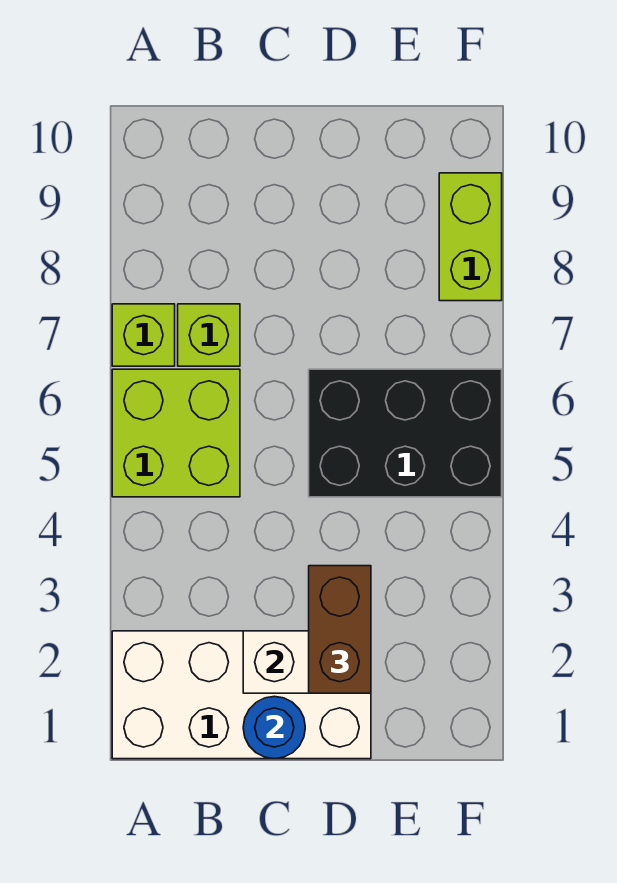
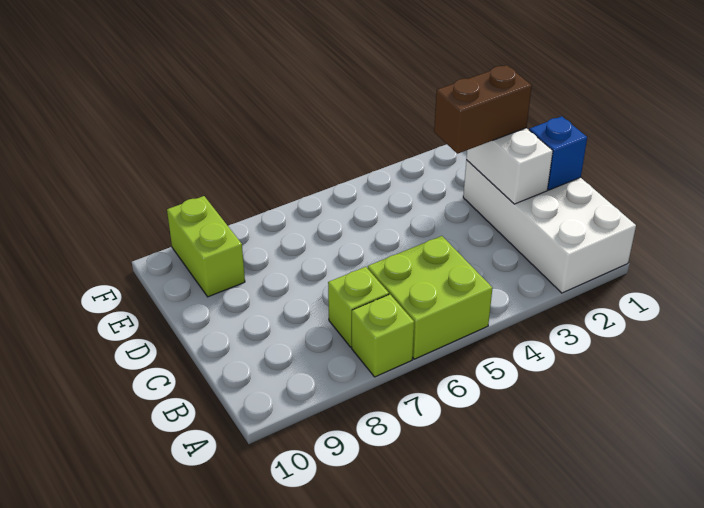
blue 1x1 round brick [243,696,305,759] -> blue 1x1 brick [529,116,587,190]
black 2x3 brick [309,369,502,497] -> none
lime 1x2 brick [439,173,502,301] -> lime 1x2 brick turned to [167,196,245,297]

